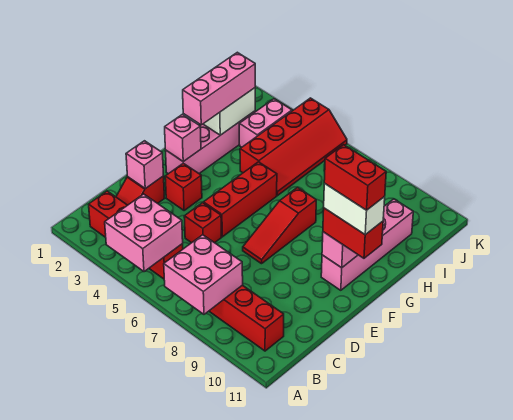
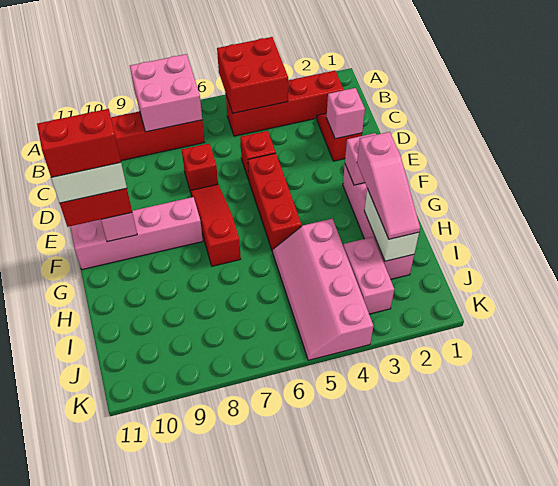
pink 2x2 brick [105,194,183,272] -> red 2x2 brick [217,37,288,113]
red 1x1 brick [165,163,202,211] -> red 1x1 brick moved to [182,144,218,192]
pink 1x4 brick [321,199,413,290] -> pink 1x4 brick turned to [70,197,203,270]
pink 1x3 brick [183,52,255,125] -> pink 1x3 slope [357,132,420,239]
red 2x4 slope [240,98,347,196] -> pink 2x4 slope [273,219,373,360]

